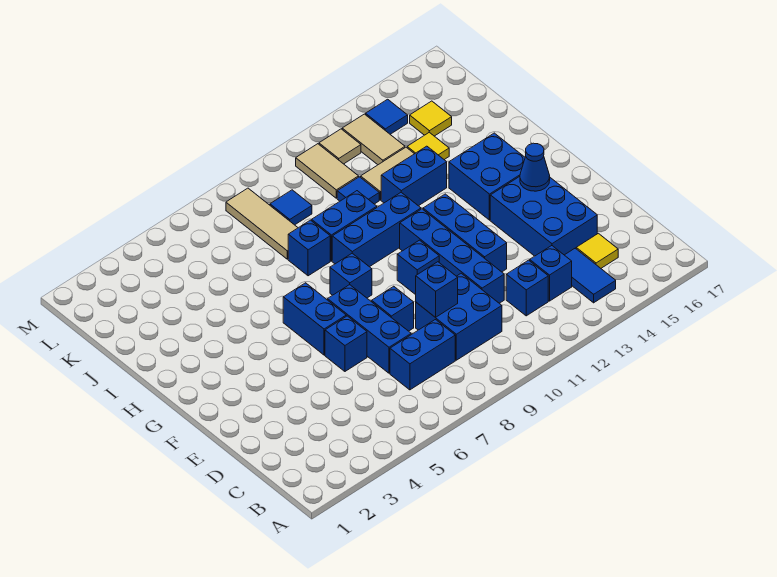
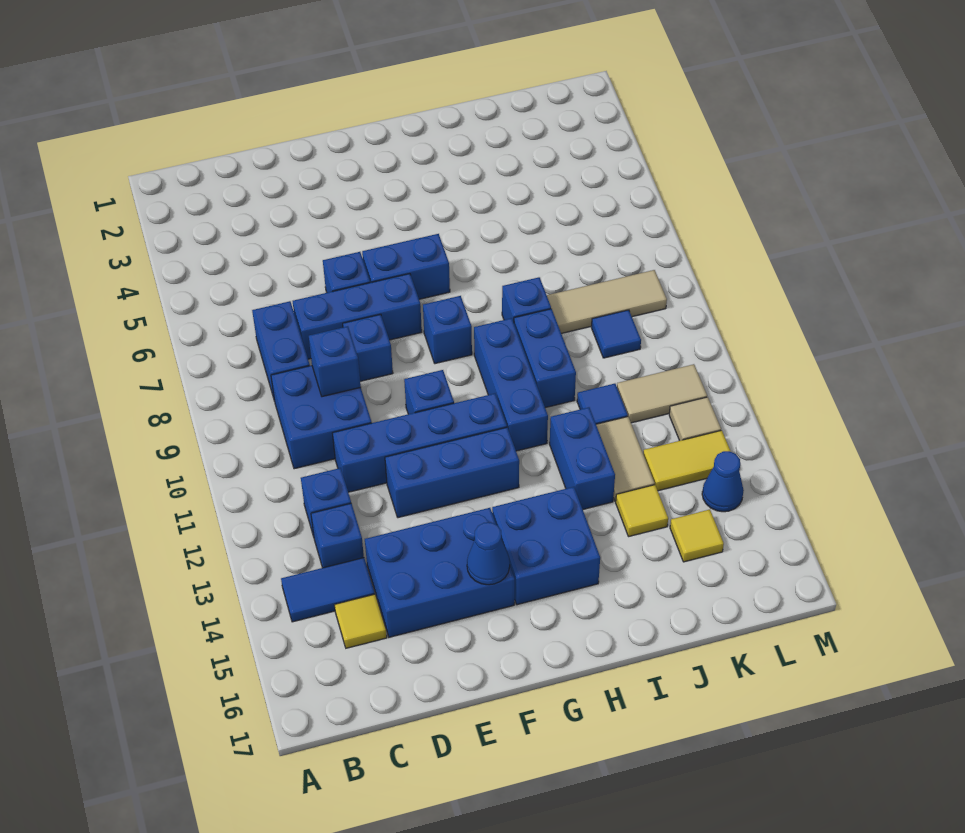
tan 1x2 tile [342,114,405,165] -> yellow 1x2 tile [643,430,731,491]
blue 1x1 tile [366,99,408,134] -> blue 1x1 cone [702,451,744,512]

